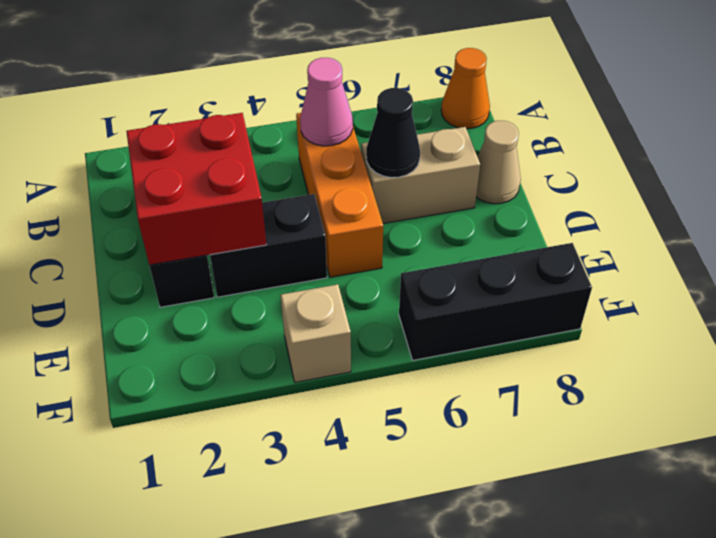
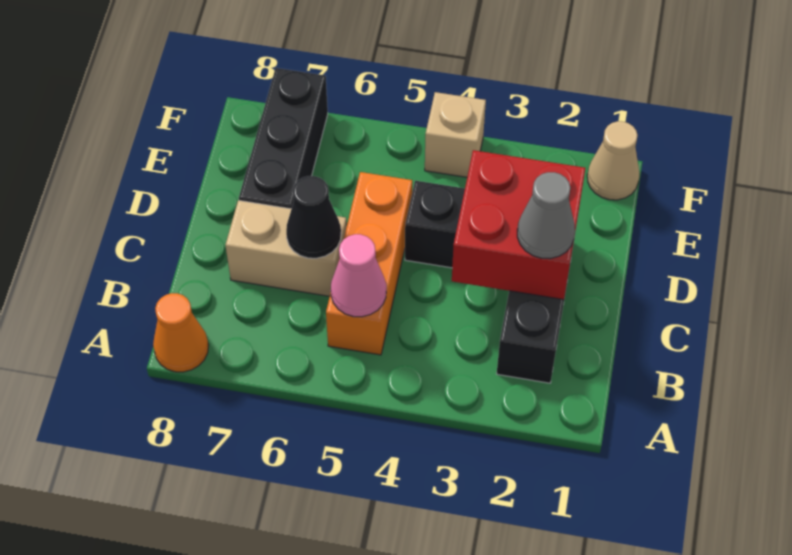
none -> grey 1x1 cone [517,172,575,259]
tan 1x1 cone [476,121,521,204] -> tan 1x1 cone moved to [587,121,639,200]
black 1x3 brick [399,243,592,360] -> black 1x3 brick turned to [239,68,328,209]

